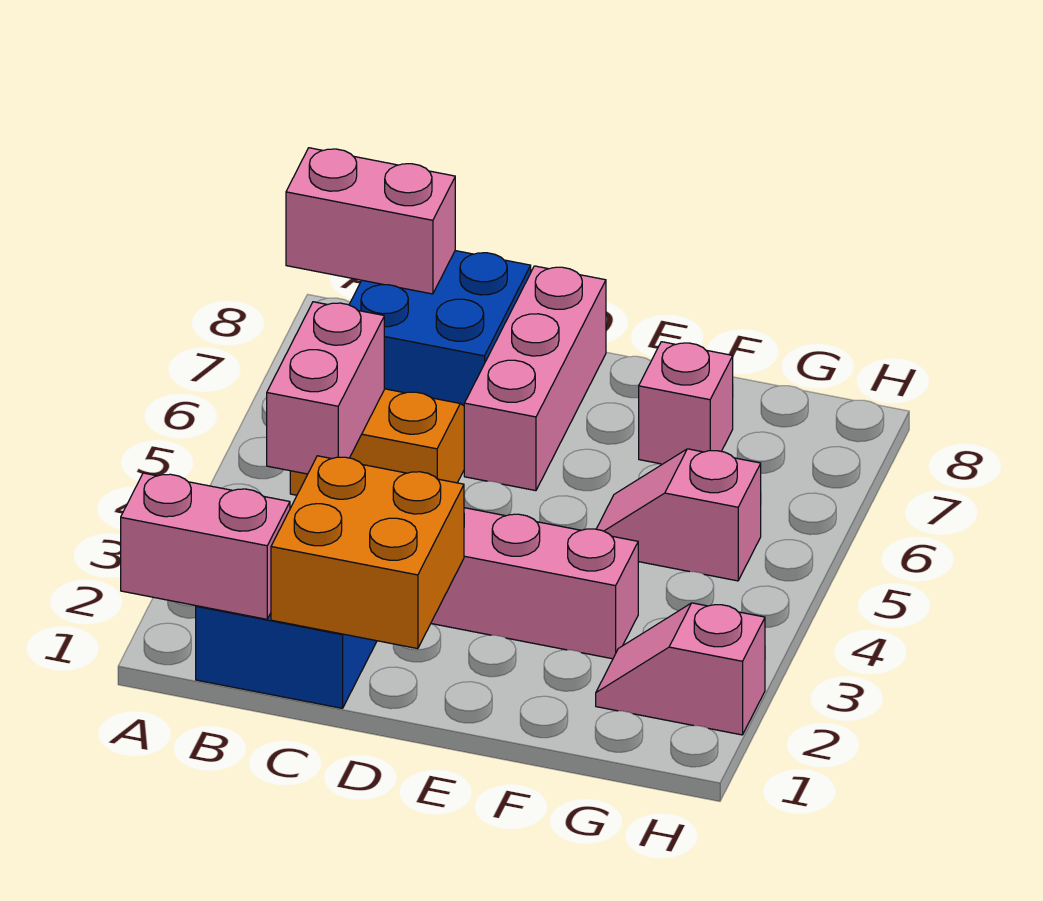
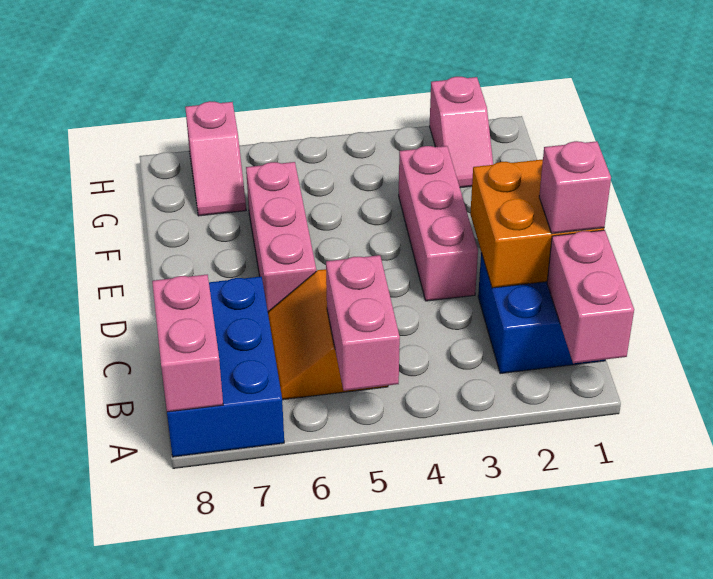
pink 1x2 brick [267,302,384,474] -> pink 1x2 brick turned to [326,255,400,391]
blue 2x2 brick [349,251,531,406] -> blue 2x3 brick [167,276,284,457]
pink 1x3 brick [464,266,606,491] -> pink 1x3 brick turned to [246,162,316,311]
pink 1x2 slope [597,449,761,581] -> pink 1x2 slope moved to [185,101,246,216]
pink 1x1 brick [639,342,733,464] -> pink 1x1 brick moved to [539,141,611,234]

